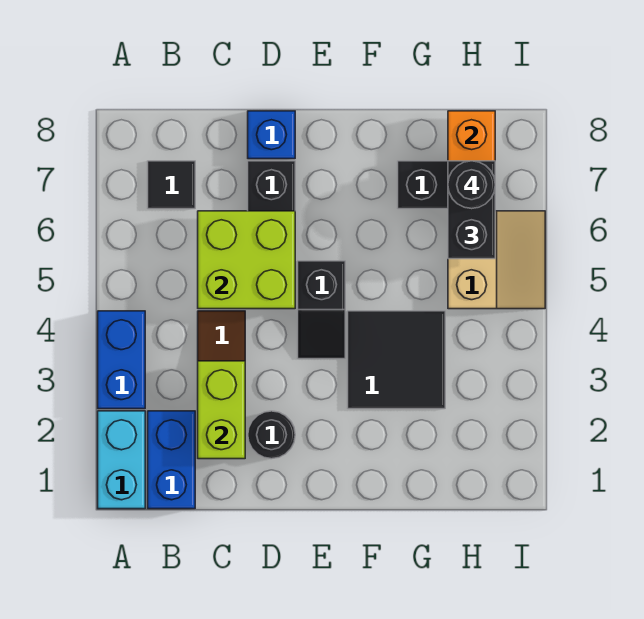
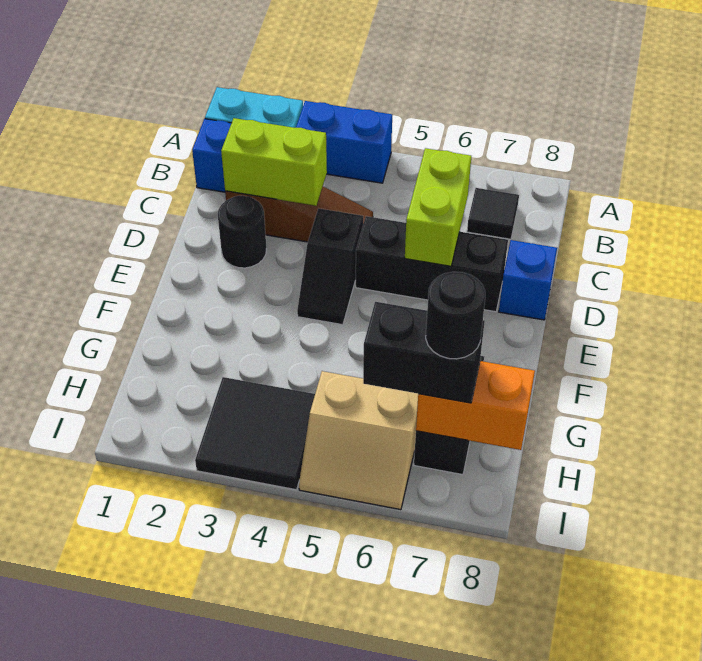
lime 2x2 brick [198,211,295,309] -> lime 1x2 brick [405,148,471,266]
black 1x2 slope [298,261,345,359] -> black 1x2 slope turned to [297,208,363,325]
black 2x2 tile [348,311,445,409] -> black 2x2 tile moved to [195,377,315,490]

